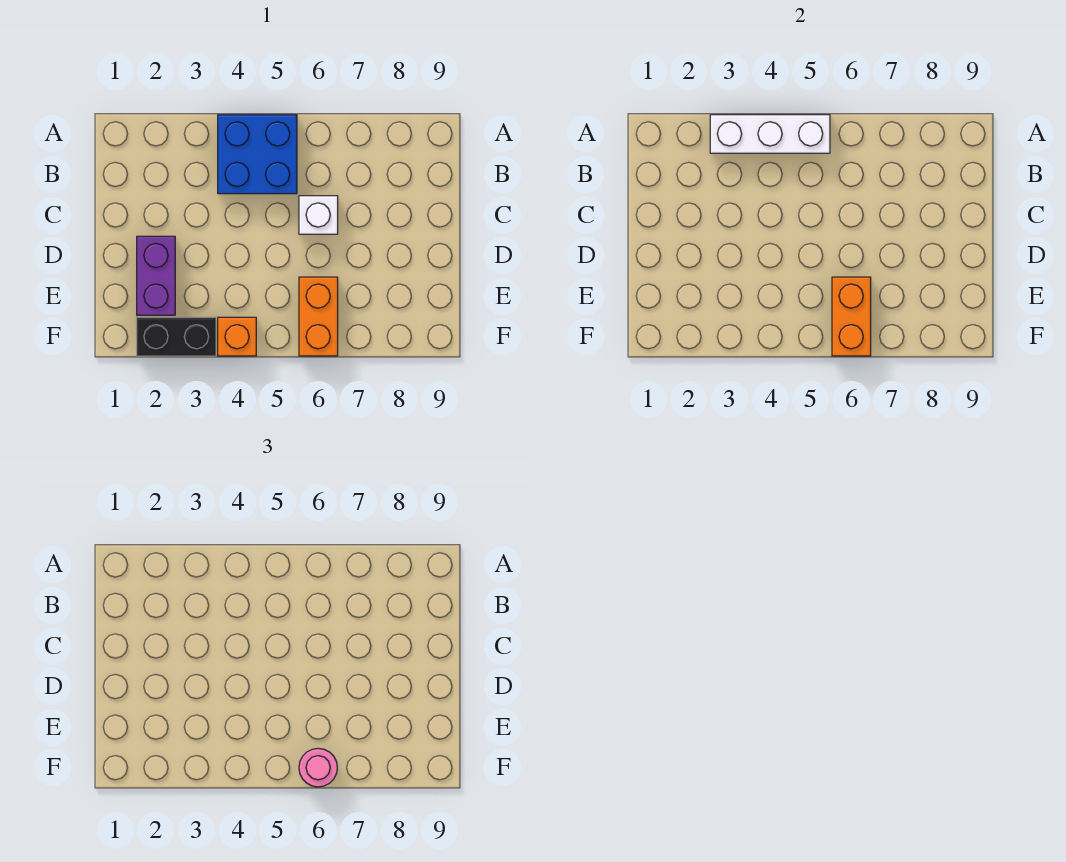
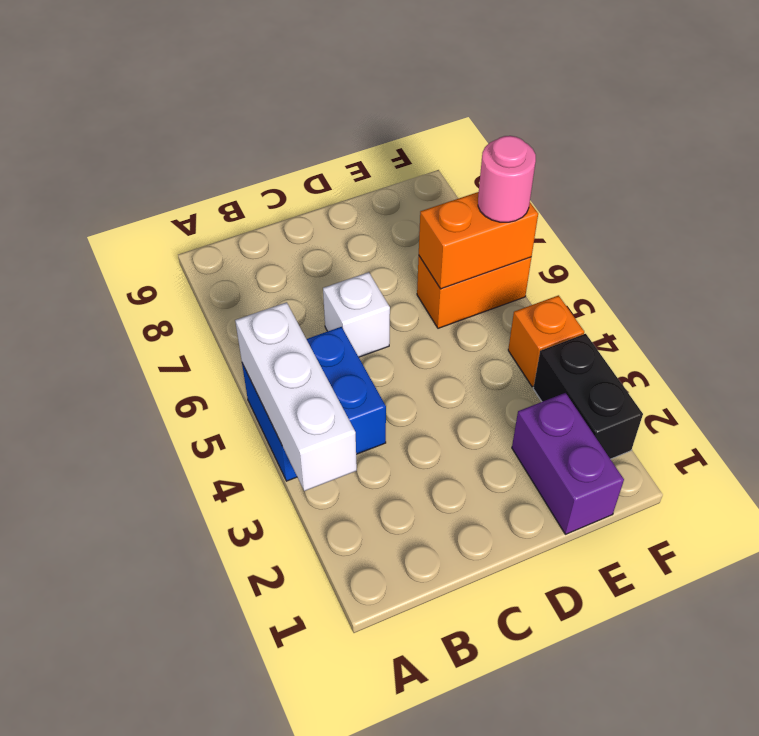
purple 1x2 brick [137,236,175,315] -> purple 1x2 brick turned to [512,393,624,534]

